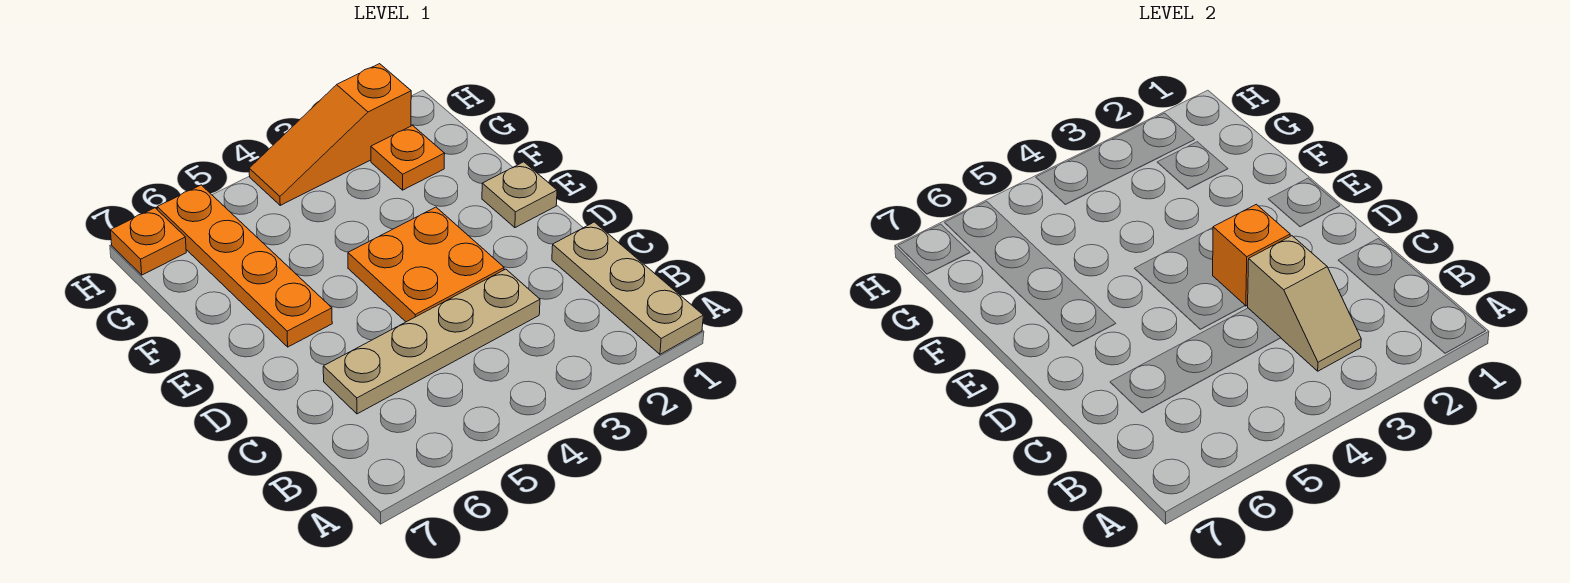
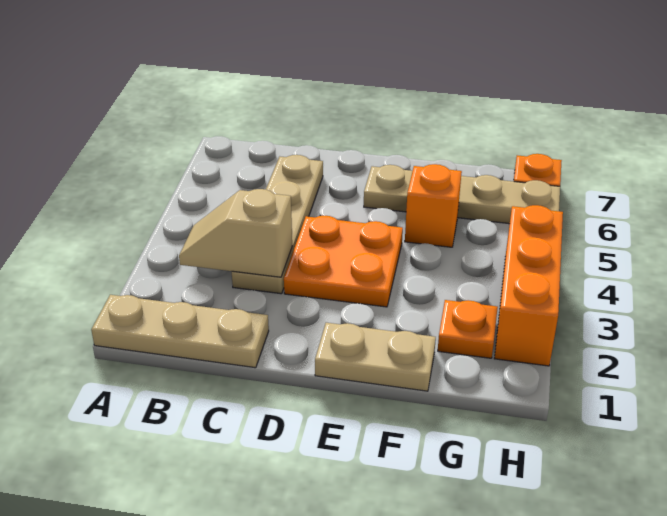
orange 1x1 brick [1213,204,1290,306] -> orange 1x1 brick moved to [405,164,462,247]
tan 1x1 plate [482,162,557,228] -> tan 1x2 plate [315,323,436,391]
orange 1x4 plate [157,185,332,347] -> tan 1x4 plate [364,165,560,224]
orange 1x3 slope [249,64,411,205] -> orange 1x3 brick [494,205,563,366]

